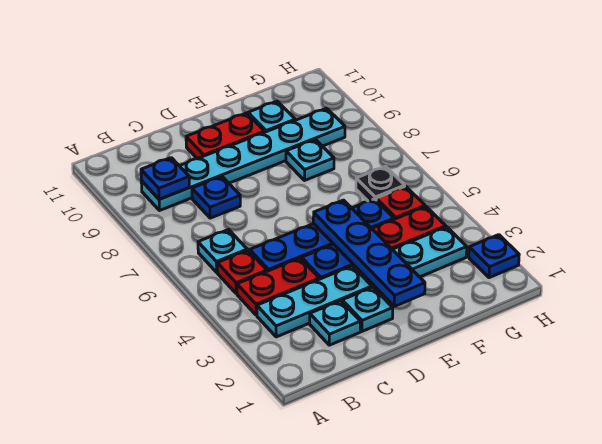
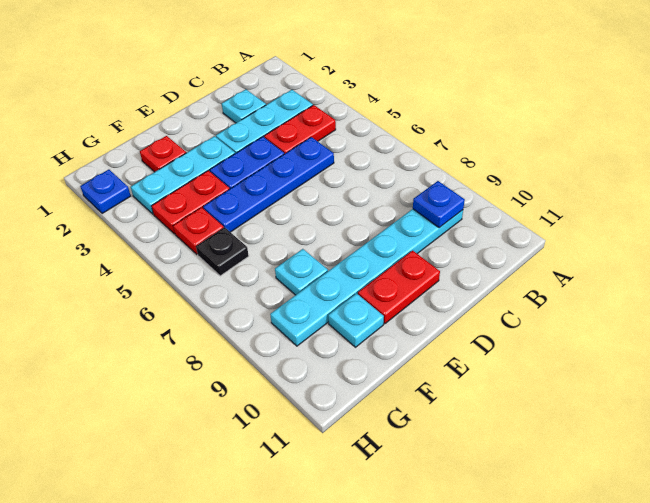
red 1x1 plate [217,250,267,294] -> red 1x1 plate moved to [140,136,186,172]
cyan 1x1 plate [198,230,247,272] -> none
blue 1x1 plate [192,176,240,218] -> none
cyan 1x1 plate [342,287,393,331] -> none
blue 1x4 plate [313,200,425,306] -> none

